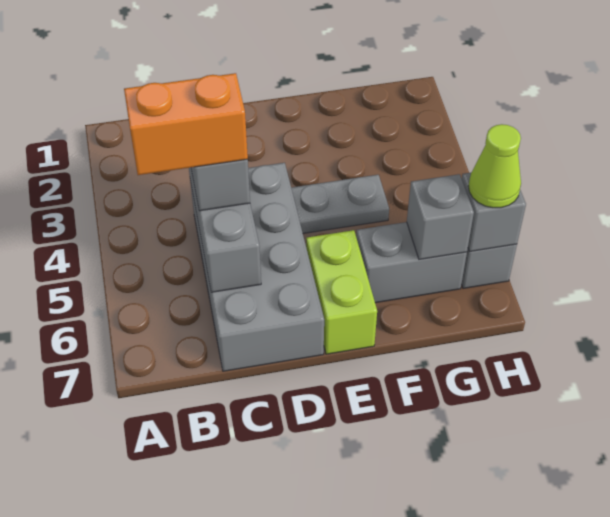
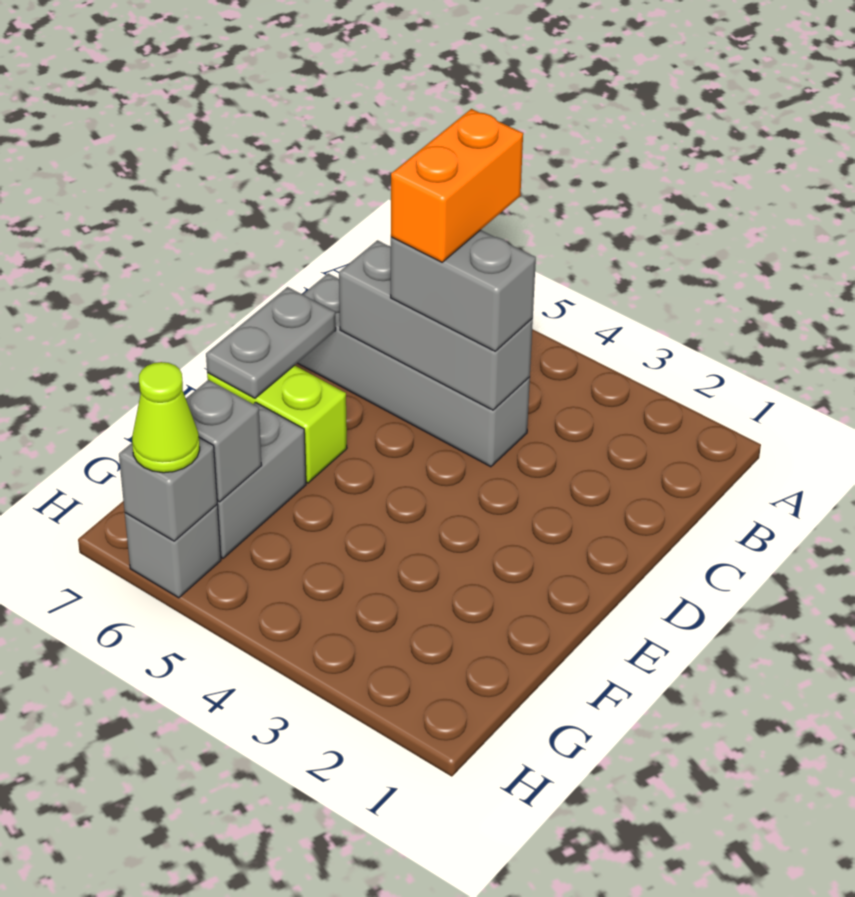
grey 2x4 brick [190,163,324,371] -> grey 1x4 brick [298,274,530,467]
grey 1x2 plate [291,175,389,233] -> grey 1x2 plate moved to [206,287,336,398]

